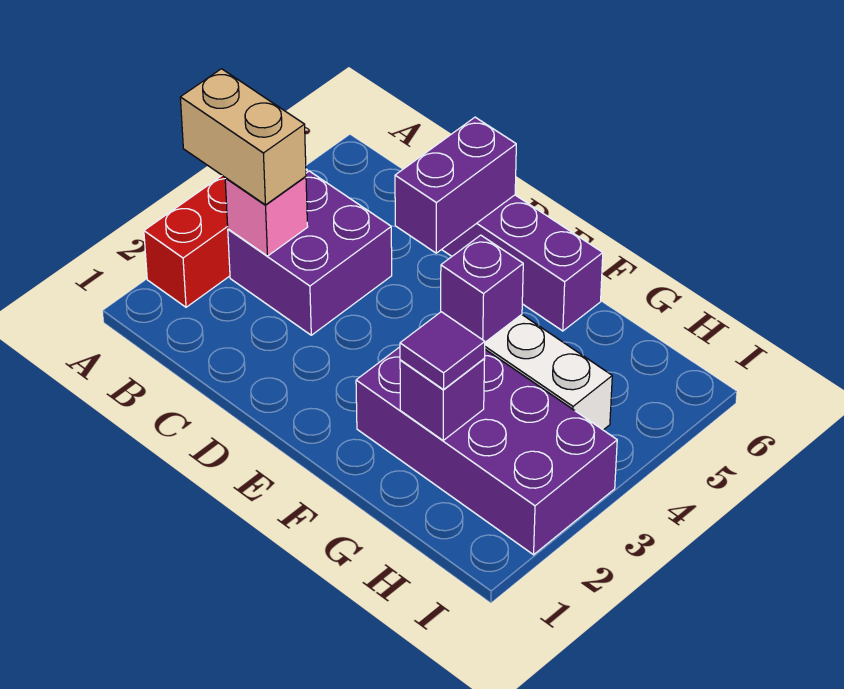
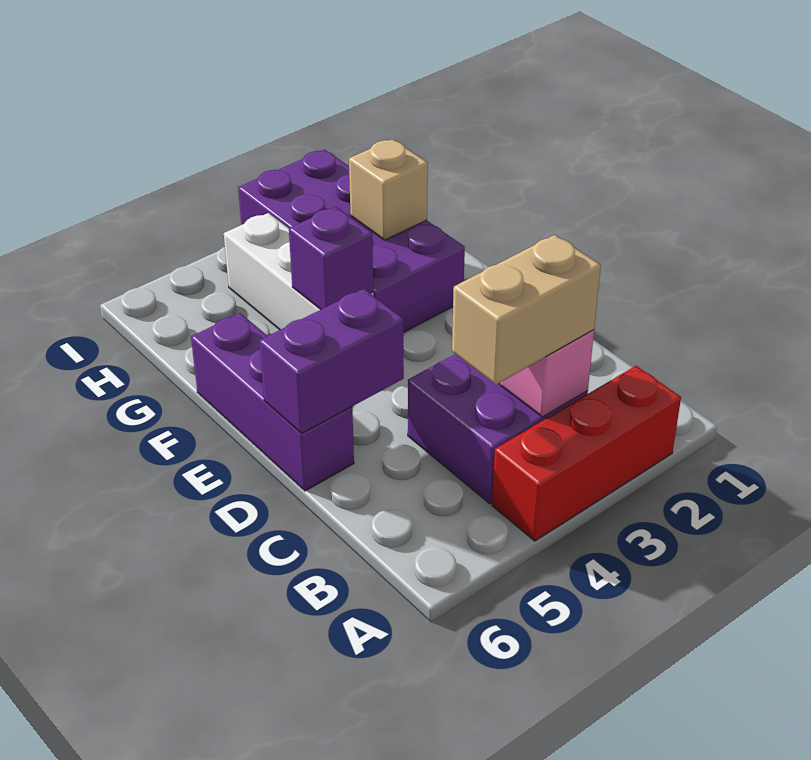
tan 1x2 brick [180,69,306,205] -> tan 1x2 brick turned to [452,235,601,385]
purple 1x1 brick [400,359,485,440] -> tan 1x1 brick [349,139,428,240]
purple 1x1 tile [400,312,485,390] -> none

